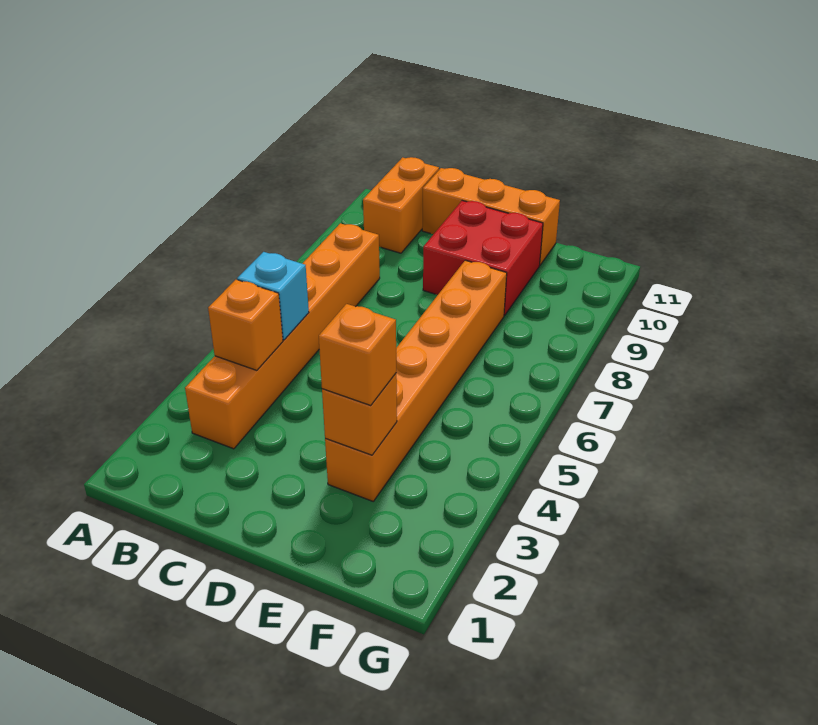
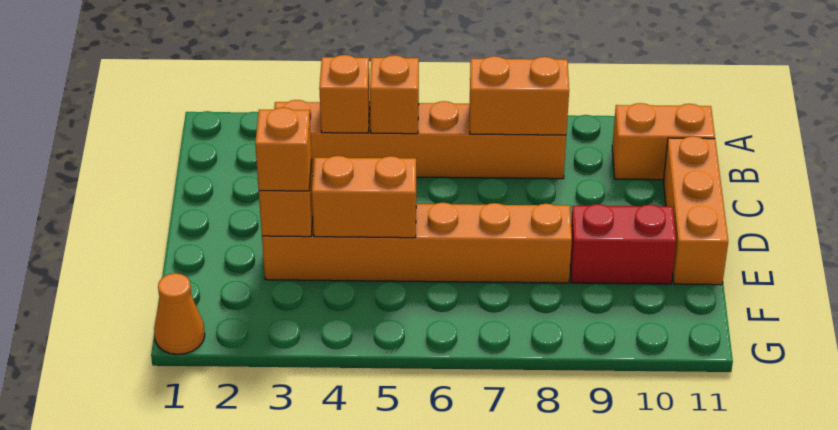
cyan 1x1 brick [237,252,309,340] -> orange 1x1 brick [370,55,419,134]
none -> orange 1x2 brick [470,56,569,135]
red 2x2 brick [423,201,543,316] -> red 1x2 brick [570,204,676,284]
none -> orange 1x2 brick [312,156,416,238]
none -> orange 1x1 cone [154,273,205,354]

